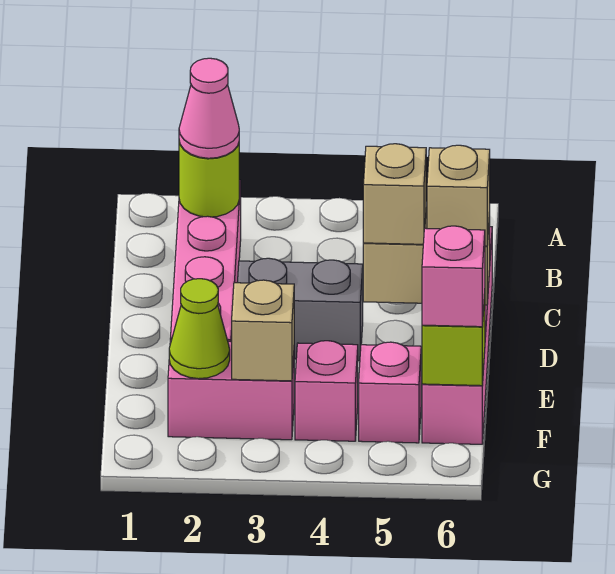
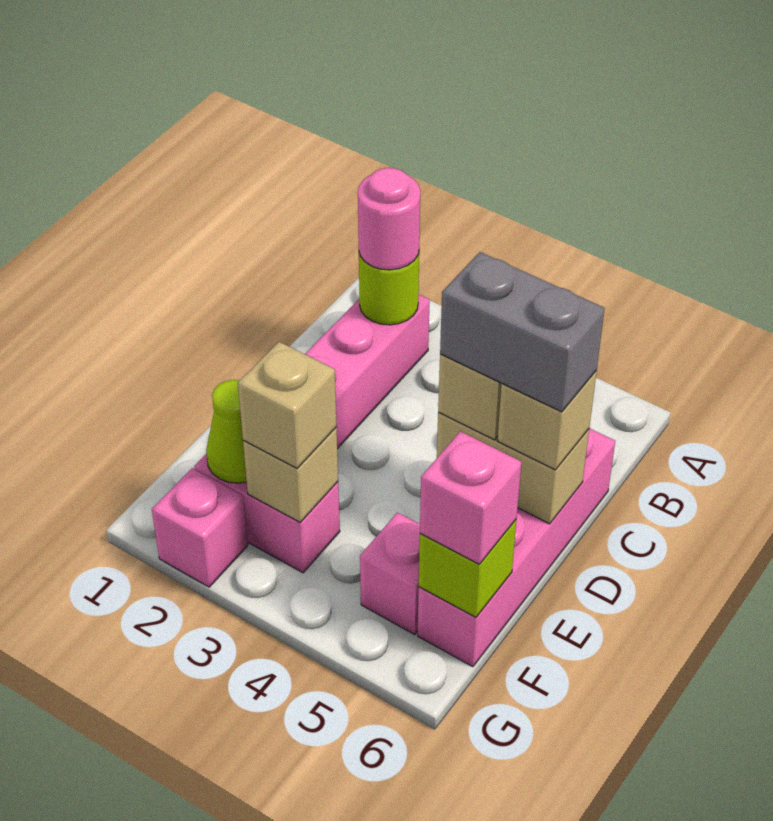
pink 1x1 cone [179,58,239,158] -> pink 1x1 round brick [358,168,420,270]
grey 1x2 brick [237,258,363,361] -> grey 1x2 brick moved to [440,252,605,412]
none -> tan 1x1 brick [238,342,337,468]
pink 1x1 brick [295,341,358,441] -> pink 1x1 brick moved to [152,468,248,587]

